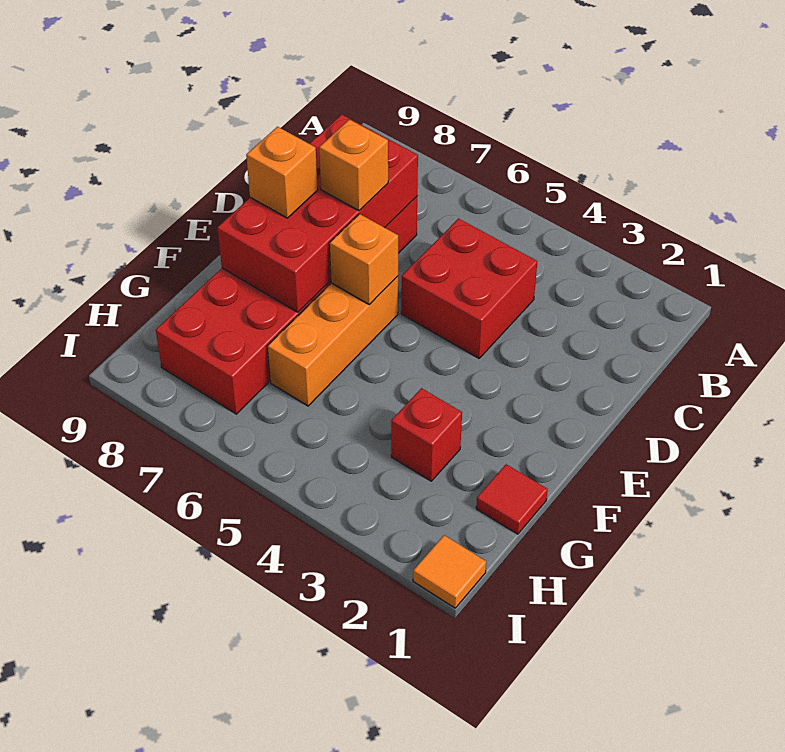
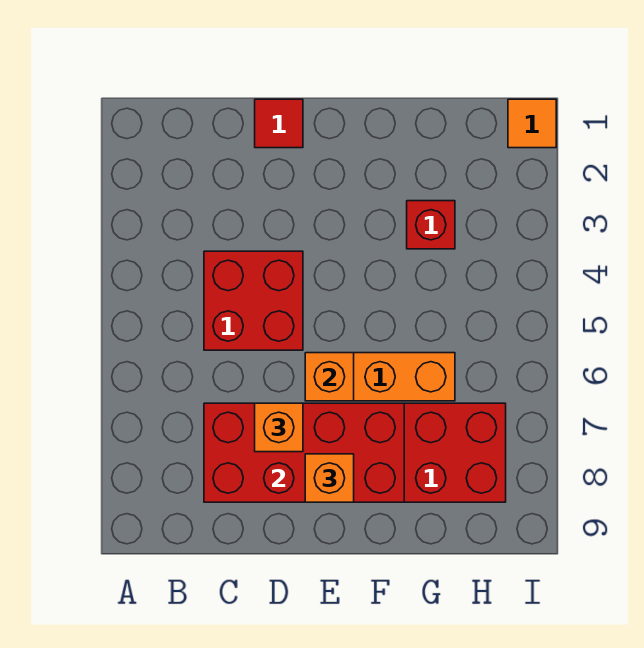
red 1x1 tile [476,464,548,534] -> red 1x1 tile moved to [255,99,303,148]

